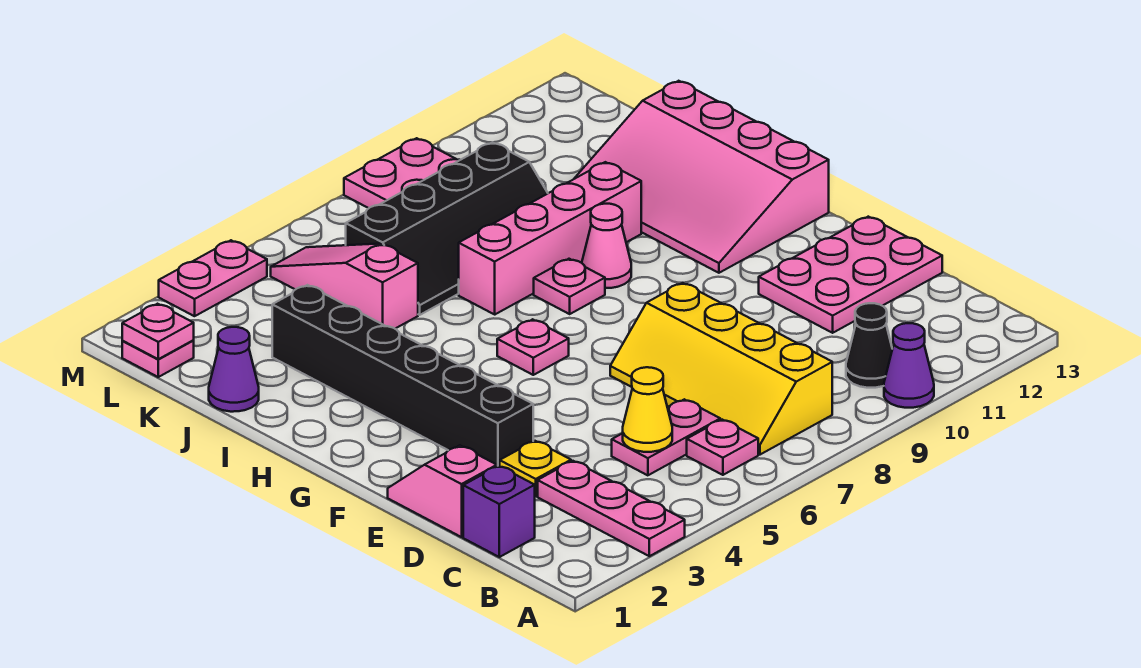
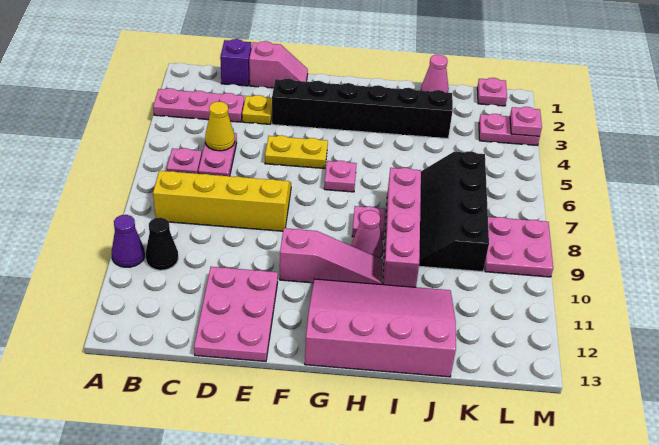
none -> yellow 1x2 plate [265,135,328,169]
purple 1x1 cone [209,327,259,412] -> pink 1x1 cone [421,55,449,93]
pink 1x3 slope [271,244,418,329] -> pink 1x3 slope moved to [280,228,383,284]
pink 1x1 plate [122,304,194,359] -> pink 1x1 plate moved to [510,107,542,137]
pink 1x2 plate [159,240,267,316] -> pink 1x2 plate turned to [479,114,540,146]

